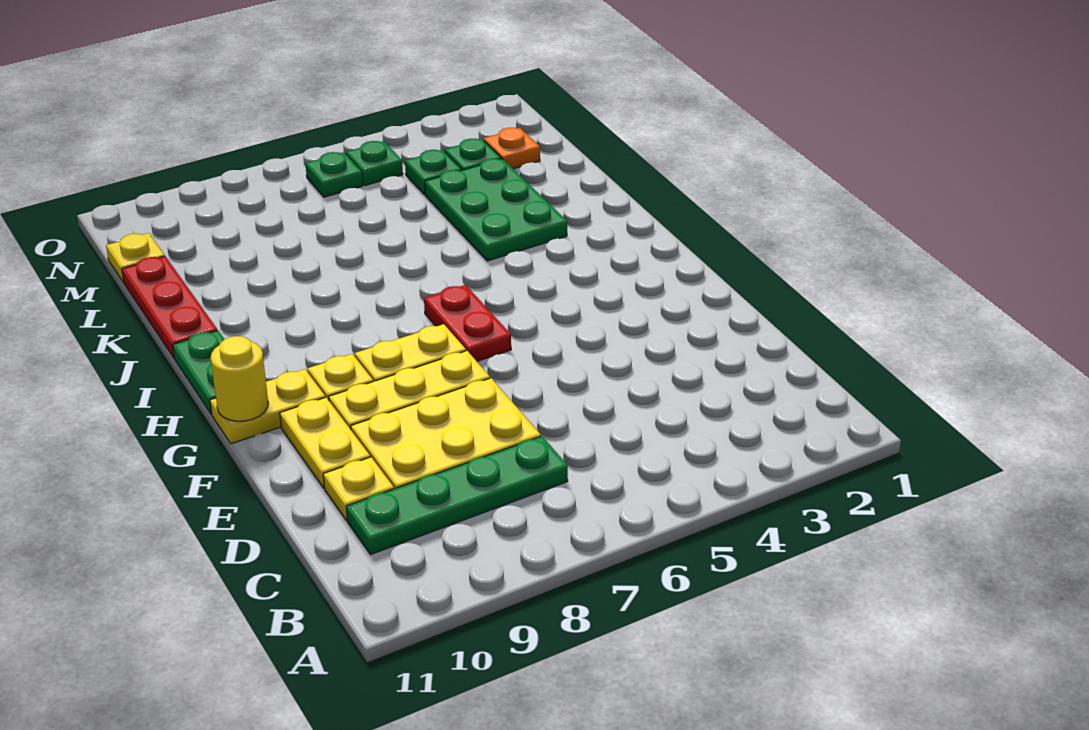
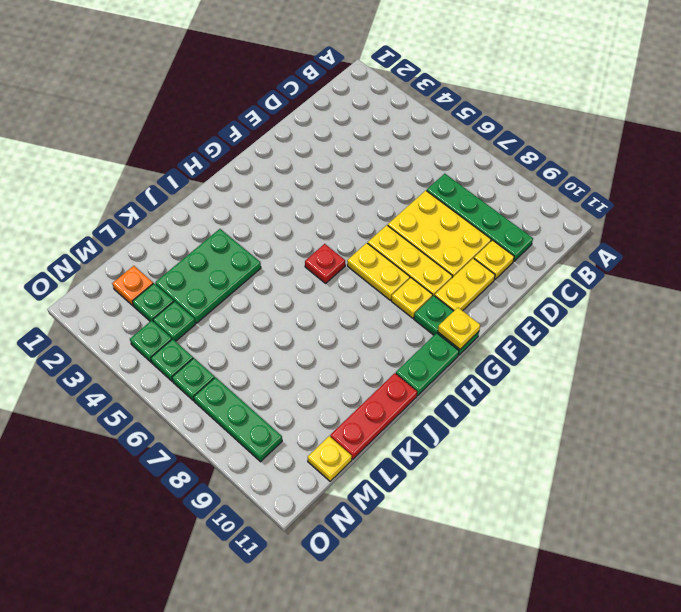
red 1x2 plate [424,285,511,361] -> red 1x1 plate [305,244,345,283]
yellow 1x2 plate [210,369,325,444] -> green 1x2 plate [414,295,479,355]
yellow 1x1 round brick [211,336,268,421] -> yellow 1x1 plate [438,308,480,349]
none -> green 1x1 plate [130,320,172,362]
none -> green 1x3 plate [194,377,282,462]

